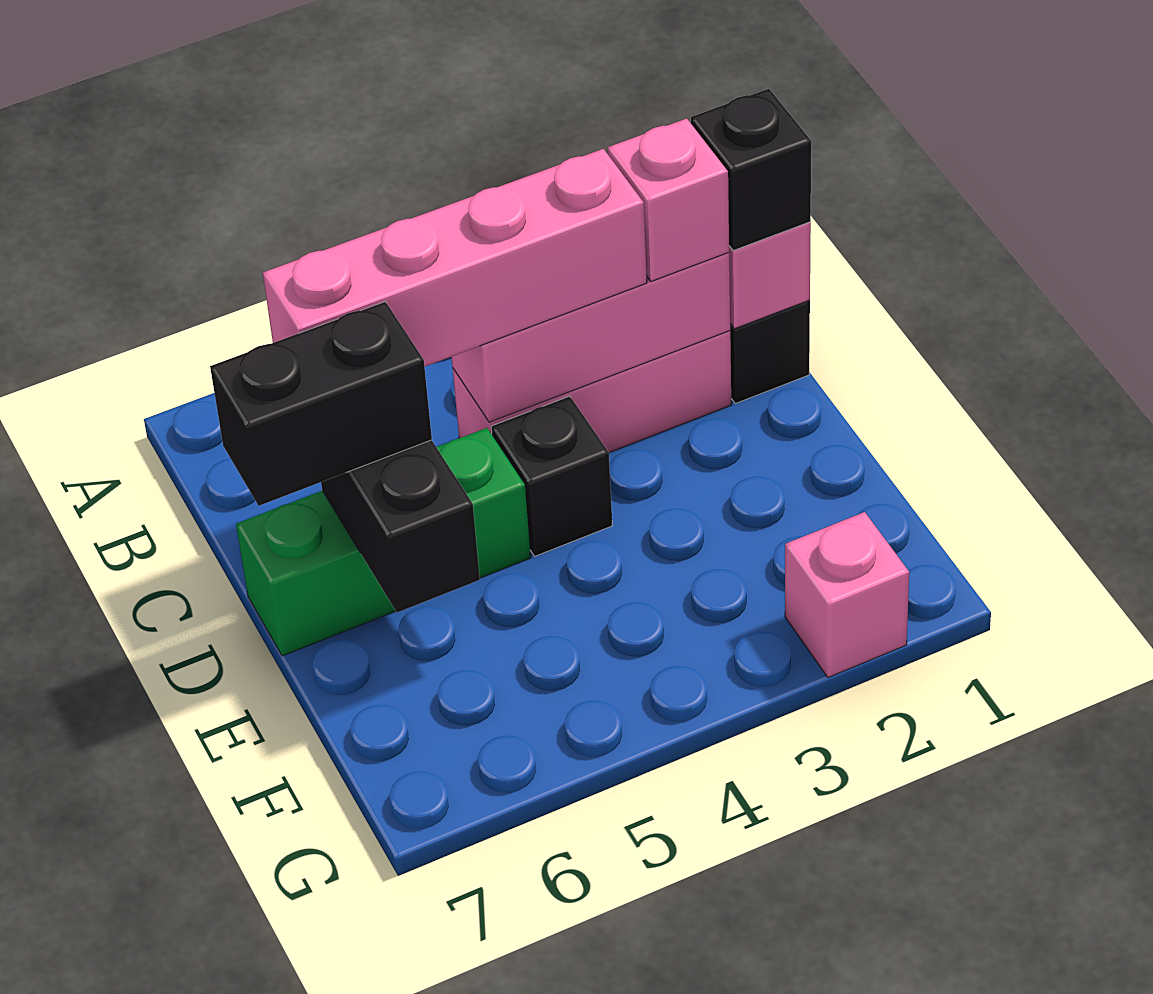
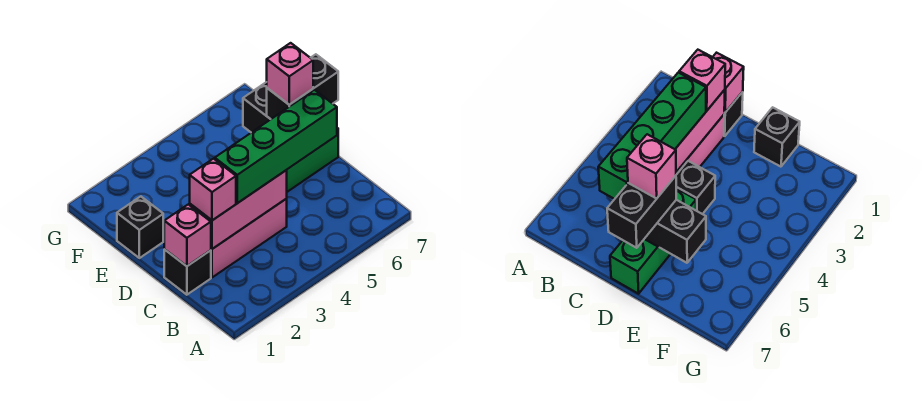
black 1x1 brick [691,89,811,251] -> black 1x1 brick moved to [117,197,163,258]
pink 1x4 brick [263,149,647,367] -> green 1x4 brick [215,90,337,203]
pink 1x1 brick [785,512,909,677] -> pink 1x1 brick moved to [267,43,313,105]

